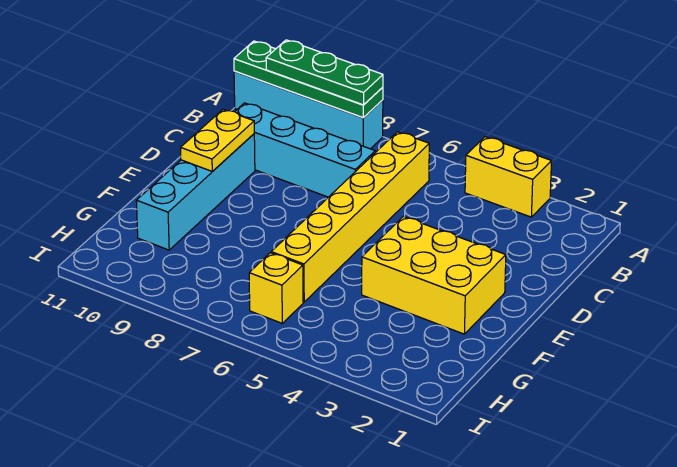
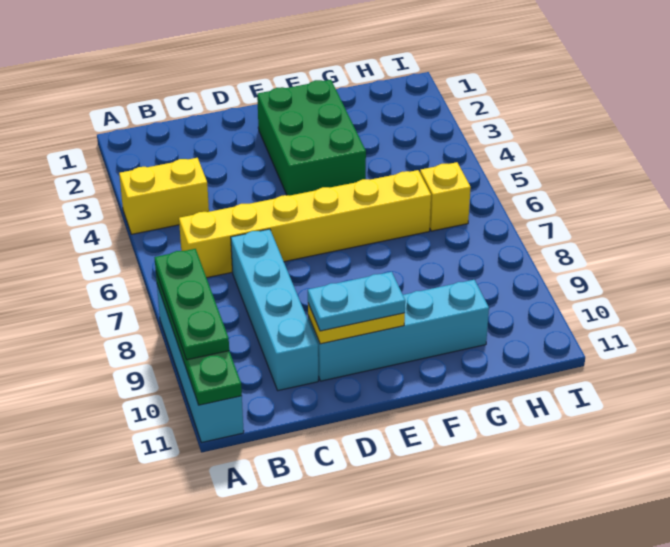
yellow 1x2 brick [465,137,552,217] -> yellow 1x2 brick turned to [119,158,209,234]
none -> cyan 1x2 plate [308,272,405,331]
yellow 2x3 brick [362,217,506,334] -> green 2x3 brick [257,80,366,196]

